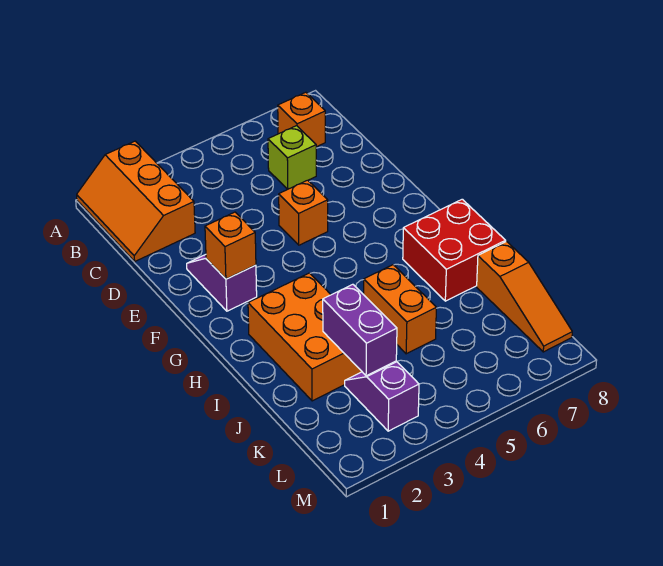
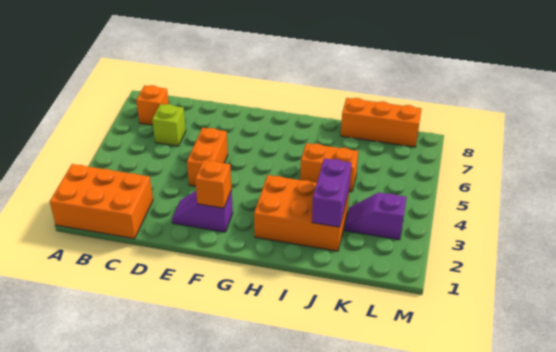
orange 2x3 slope [77,141,195,261] -> orange 2x3 brick [50,164,153,239]
orange 1x1 brick [279,180,328,245] -> orange 1x2 brick [187,128,228,186]
red 2x2 brick [403,199,506,301] -> none
purple 1x2 brick [323,284,397,376] -> purple 1x2 brick turned to [312,158,351,227]
orange 1x3 slope [477,242,572,352] -> orange 1x3 brick [341,98,421,147]

